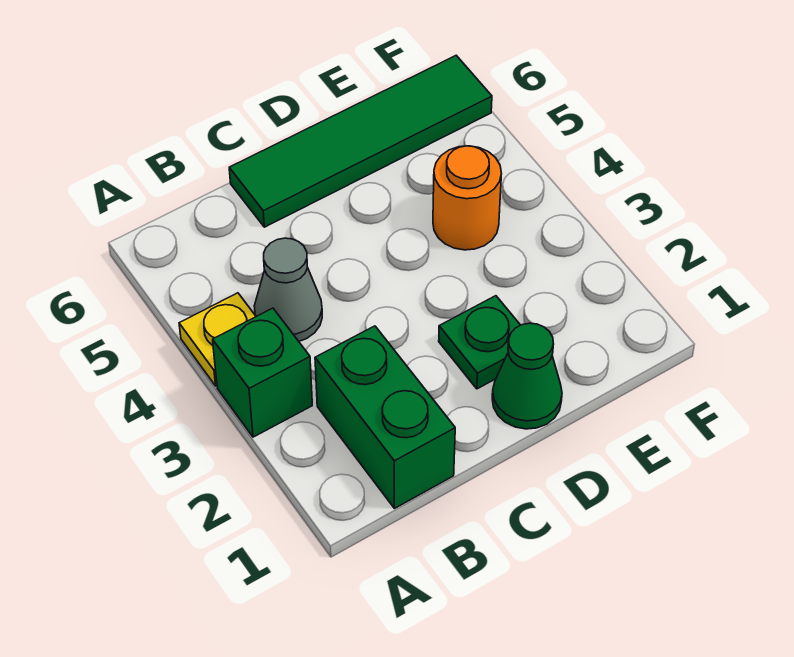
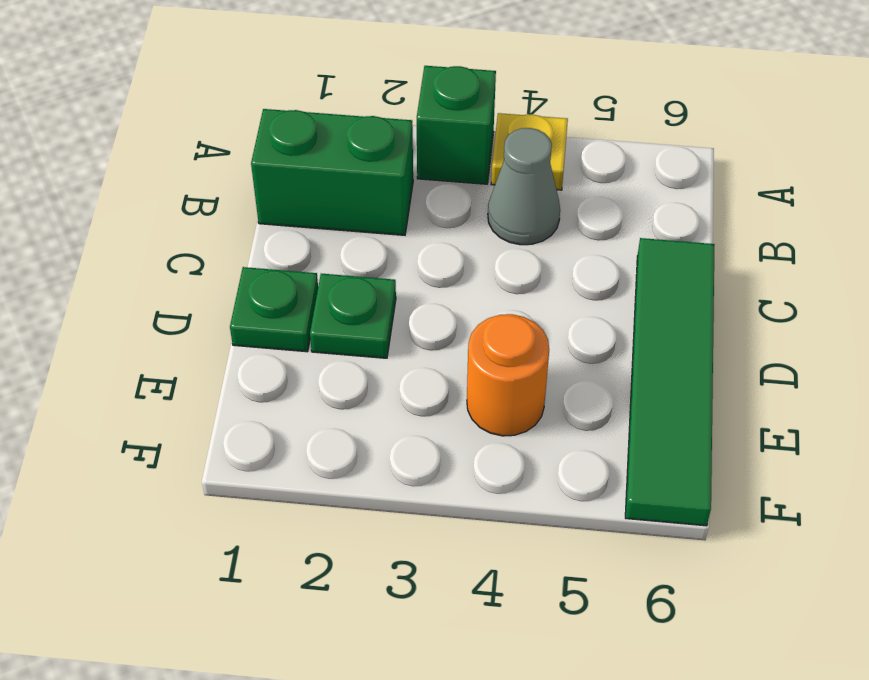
green 1x1 cone [492,323,562,429] -> green 1x1 plate [230,267,318,352]

